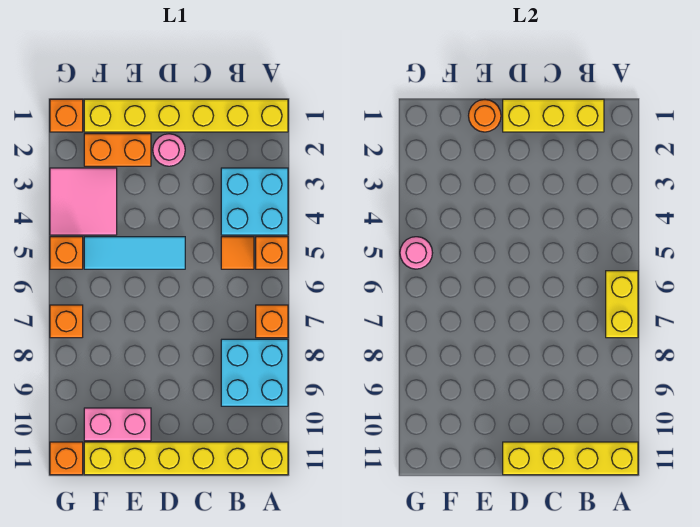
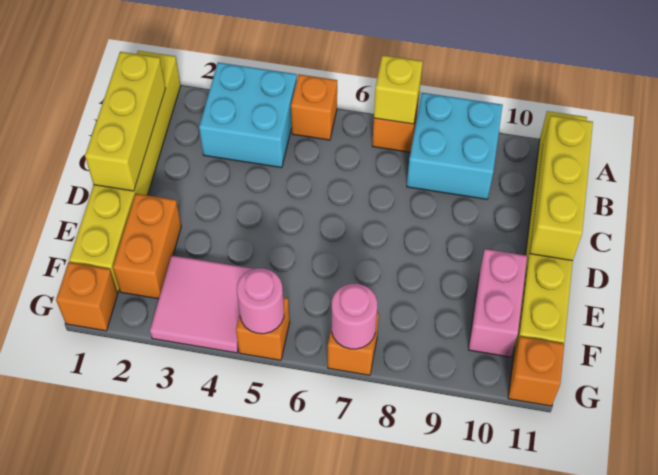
yellow 1x2 brick [606,271,638,338] -> yellow 1x1 brick [374,55,423,124]
yellow 1x4 brick [503,442,638,475] -> yellow 1x3 brick [530,116,593,261]
orange 1x1 tile [221,237,254,269] -> none
pink 1x1 round brick [153,134,185,166] -> pink 1x1 round brick moved to [332,284,377,349]
cyan 1x3 tile [84,237,185,269] -> none
orange 1x1 round brick [469,100,501,132] -> none

